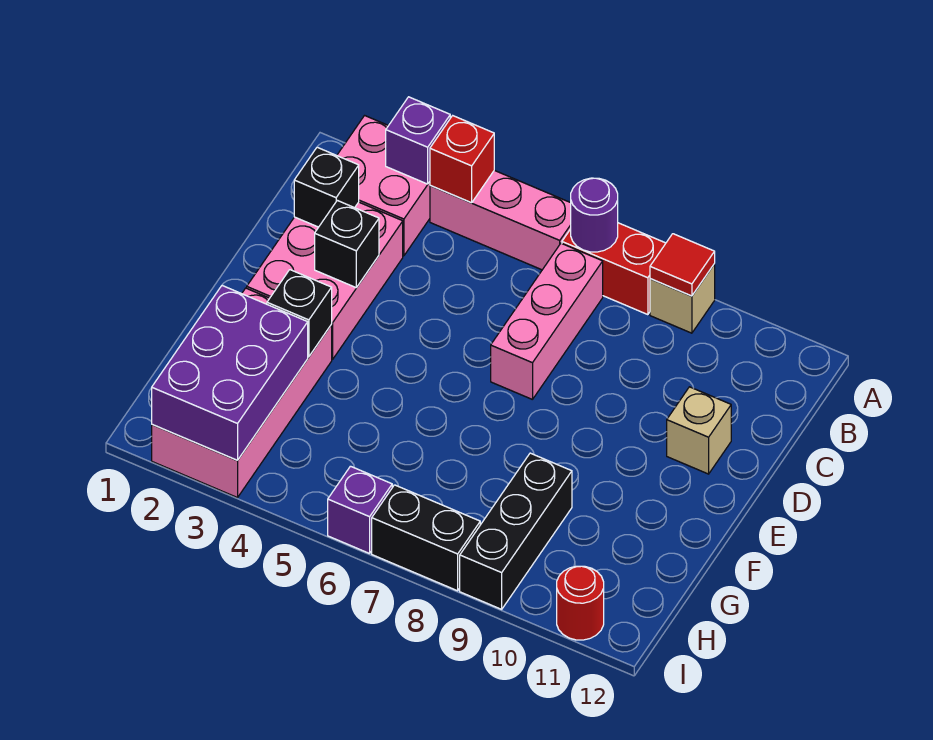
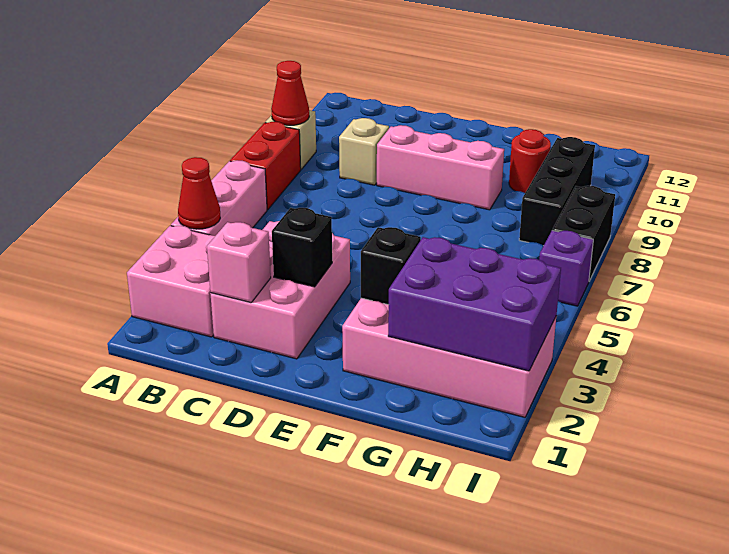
purple 1x1 brick [386,97,450,184] -> none
red 1x1 brick [430,116,494,203] -> red 1x1 cone [178,157,220,229]
purple 1x1 round brick [571,178,618,252] -> none
red 1x1 tile [650,234,715,296] -> red 1x1 cone [271,61,309,125]
pink 1x3 brick [491,243,603,400] -> pink 1x3 brick moved to [377,125,504,210]
pink 2x3 brick [247,202,403,359] -> pink 2x3 brick turned to [210,221,350,359]
black 1x1 brick [294,147,359,227] -> pink 1x1 brick [207,222,271,303]
tan 1x1 brick [667,387,731,474] -> tan 1x1 brick moved to [339,118,389,185]
black 1x3 brick [460,453,572,609] -> black 1x3 brick turned to [519,137,595,246]
red 1x1 round brick [557,566,604,640] -> red 1x1 round brick moved to [509,129,551,193]

